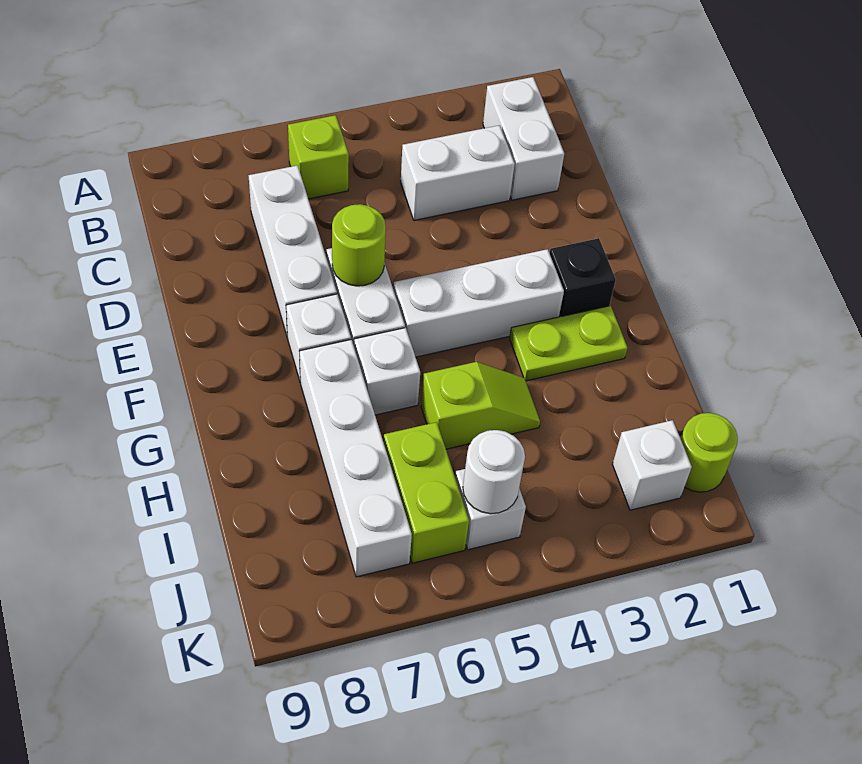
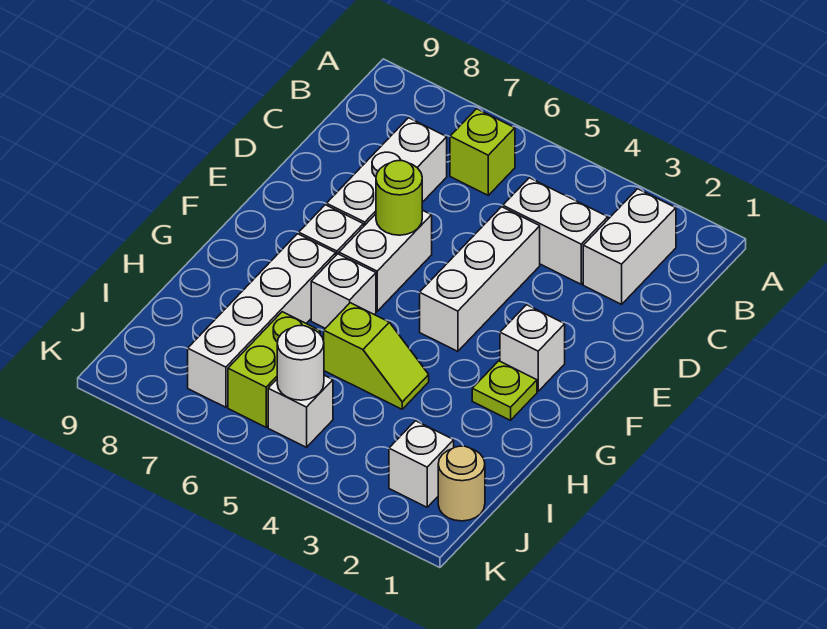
black 1x1 brick [550,238,616,317] -> white 1x1 brick [500,305,565,391]
white 1x3 brick [393,249,564,357] -> white 1x3 brick turned to [420,207,540,351]
lime 1x2 plate [510,306,627,381] -> lime 1x1 plate [472,361,537,420]
lime 1x1 round brick [681,413,738,492] -> tan 1x1 round brick [438,446,485,521]

